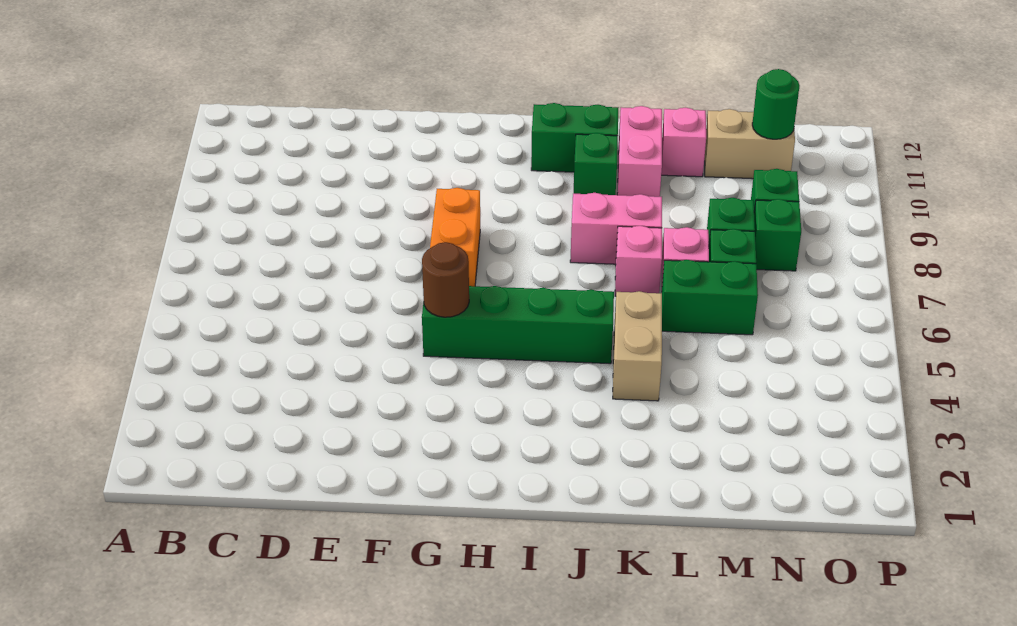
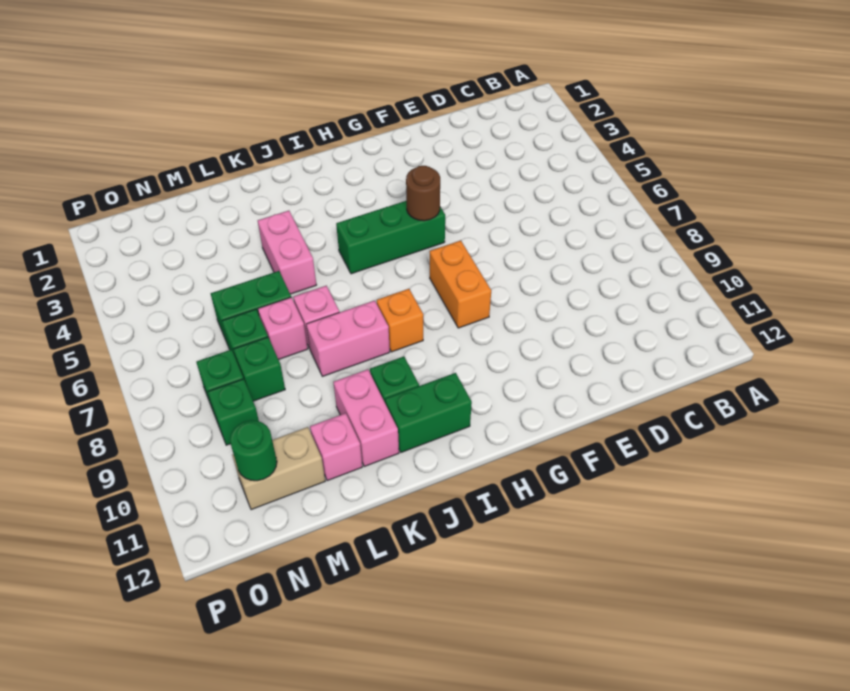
green 1x4 brick [422,286,614,364] -> green 1x3 brick [336,201,445,274]
none -> orange 1x1 brick [377,289,423,352]
tan 1x2 brick [613,291,662,401] -> pink 1x2 brick [258,211,316,294]

